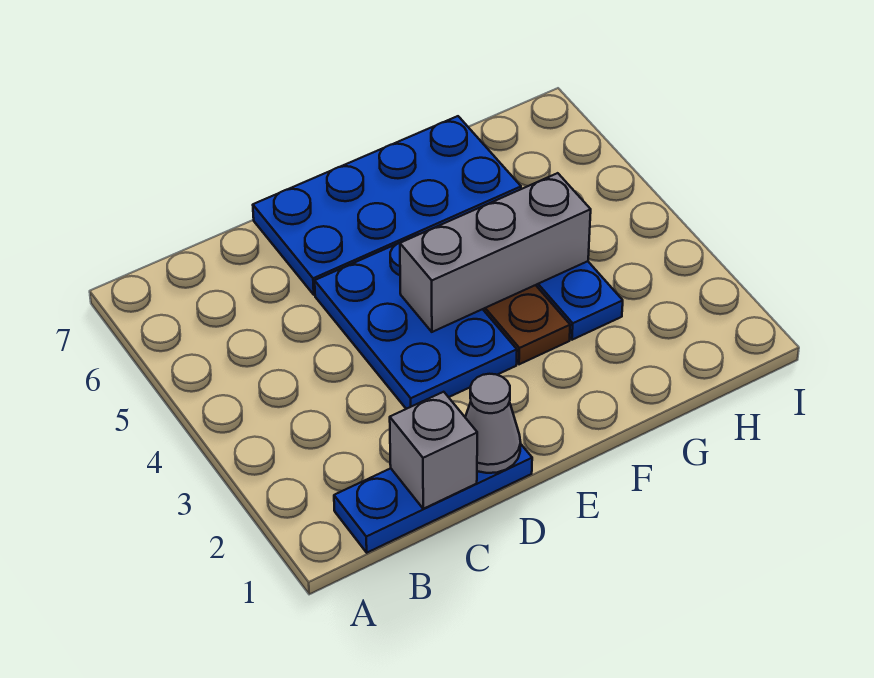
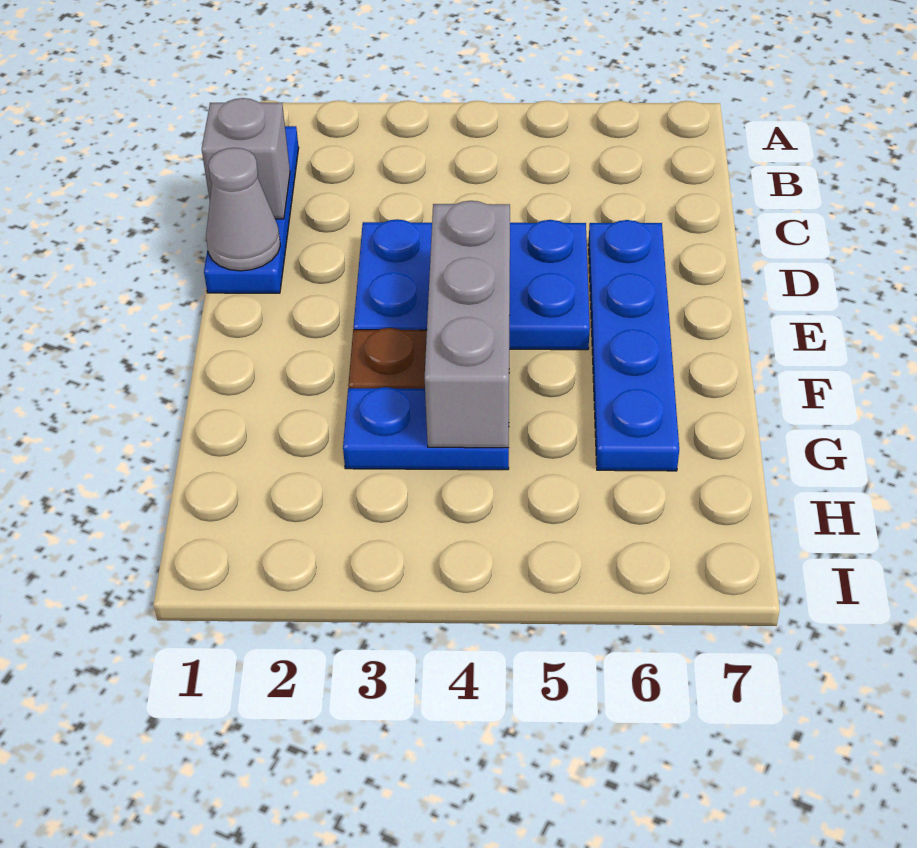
blue 2x4 plate [253,116,521,295] -> blue 1x4 plate [588,220,679,471]

